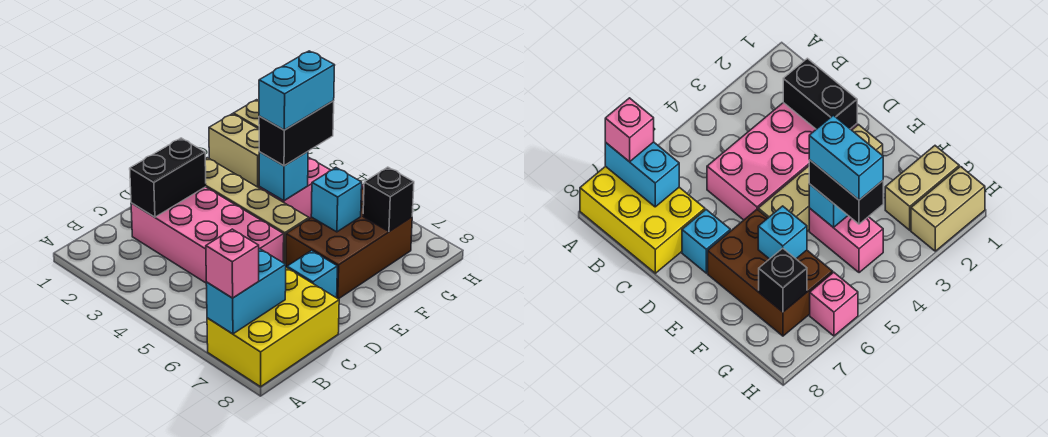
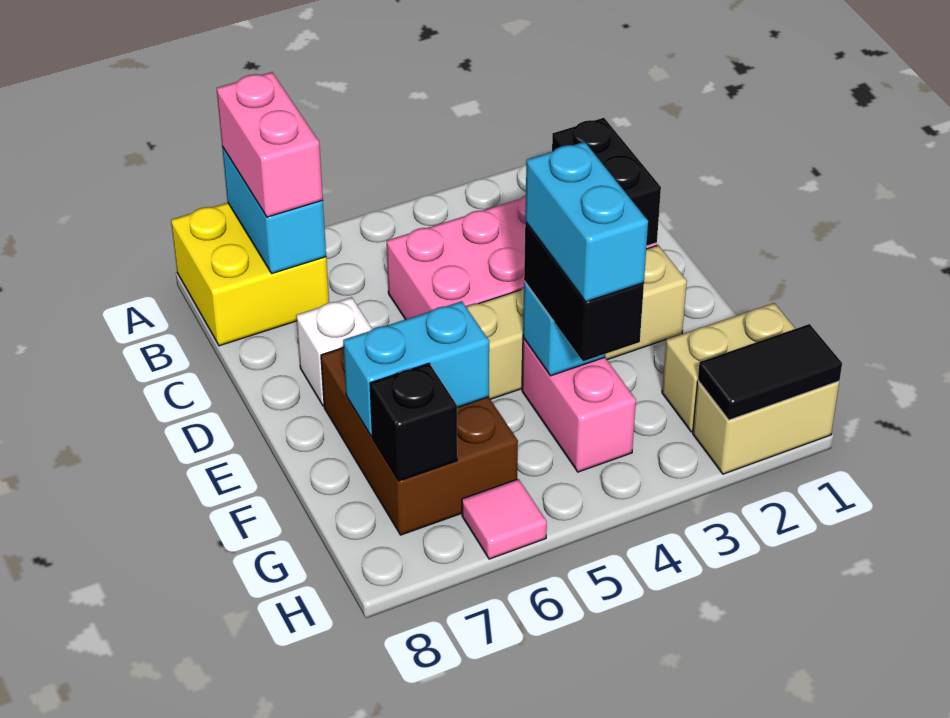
yellow 2x3 brick [207,267,339,387] -> yellow 2x2 brick [171,203,329,346]
pink 1x1 brick [206,229,259,298] -> pink 1x2 brick [217,72,323,217]
cyan 1x1 brick [287,251,337,298] -> white 1x1 brick [296,297,372,406]
cyan 1x1 brick [311,168,362,232] -> cyan 1x2 brick [343,301,489,437]
none -> black 1x2 tile [698,324,842,420]
pink 1x1 brick [810,272,858,336] -> pink 1x1 tile [462,479,547,559]

